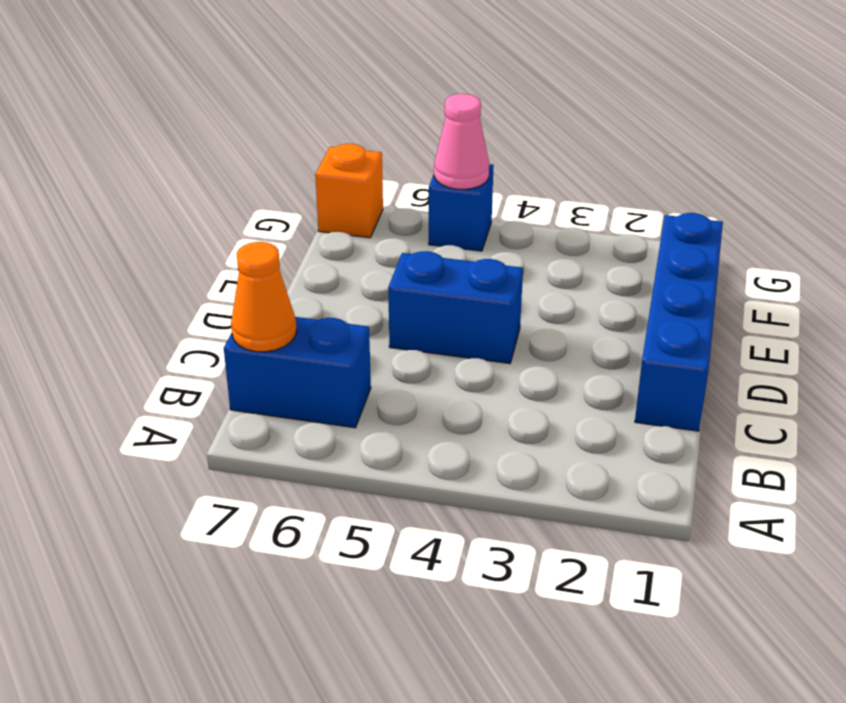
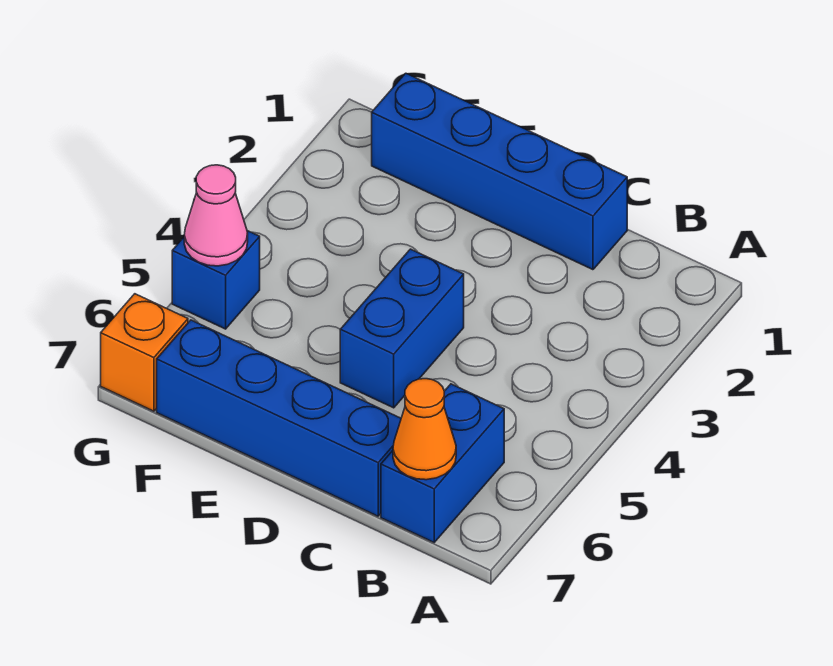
none -> blue 1x4 brick [157,320,401,516]

